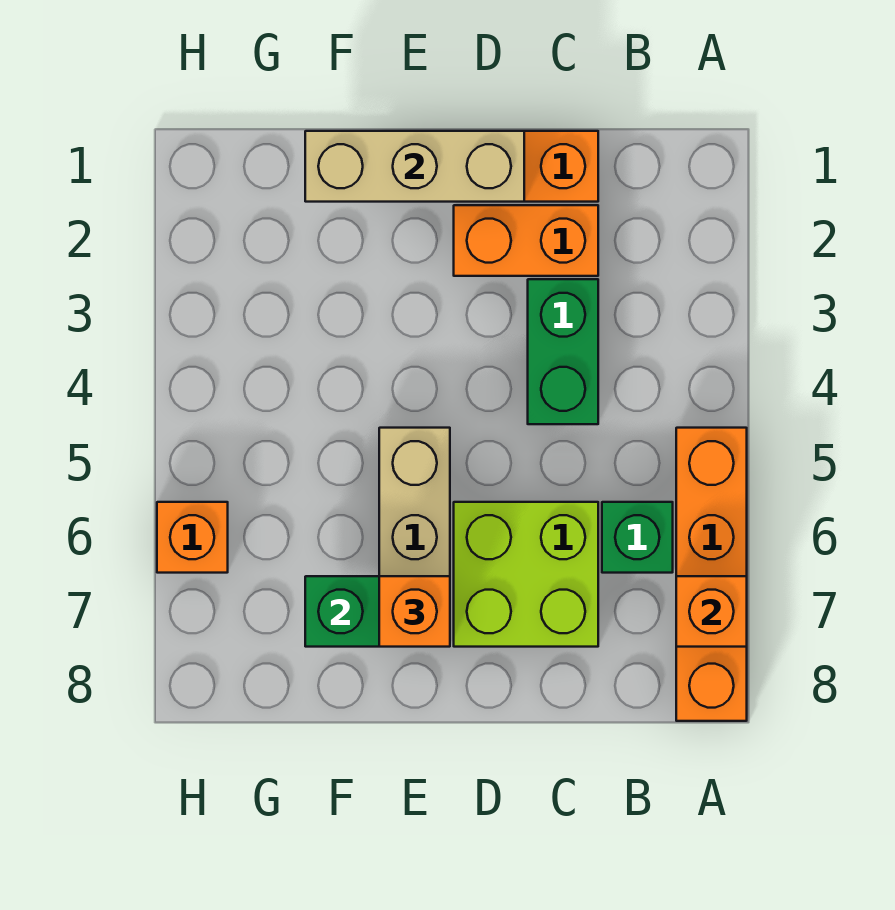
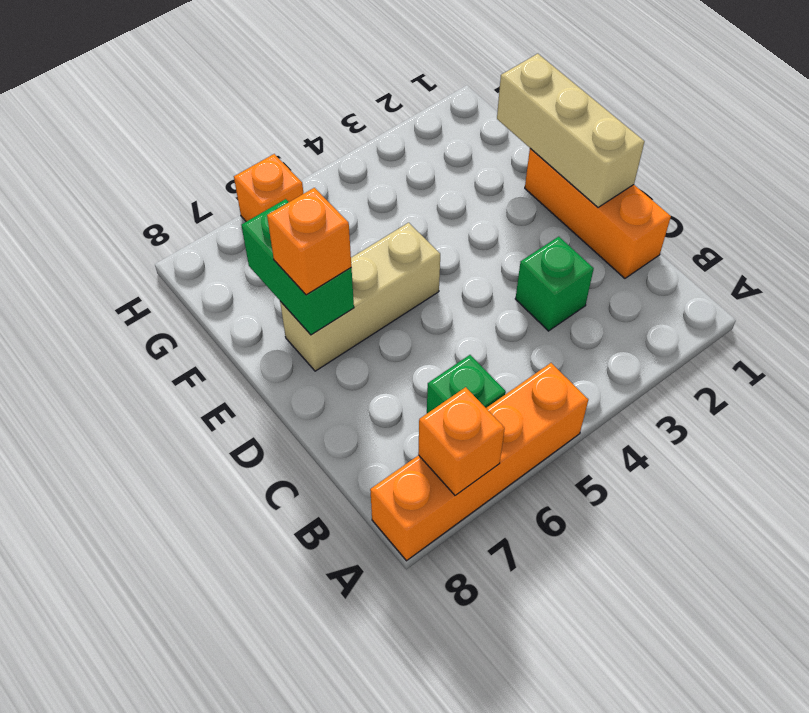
orange 1x2 brick [454,205,598,276] -> none
green 1x2 brick [528,279,598,424] -> green 1x1 brick [515,237,594,331]
lime 2x2 brick [454,502,598,647] -> none

